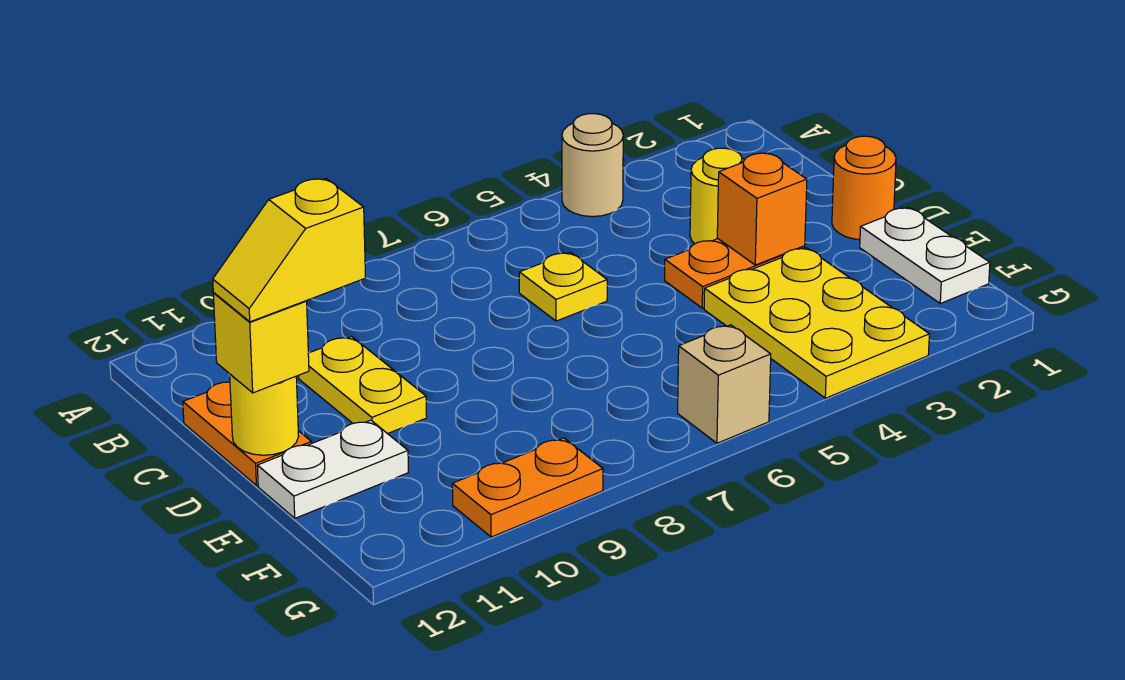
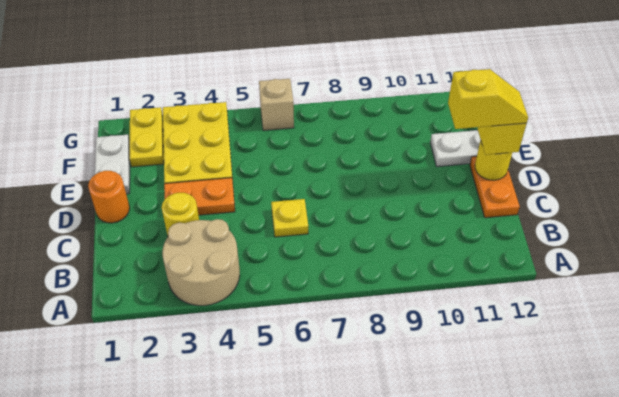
tan 1x1 round brick [562,114,623,217] -> tan 2x2 round brick [162,219,240,306]
yellow 1x2 plate [299,337,427,434] -> yellow 1x2 plate moved to [130,107,164,167]
orange 1x1 brick [717,153,807,265] -> none
orange 1x2 plate [452,438,603,537] -> none

